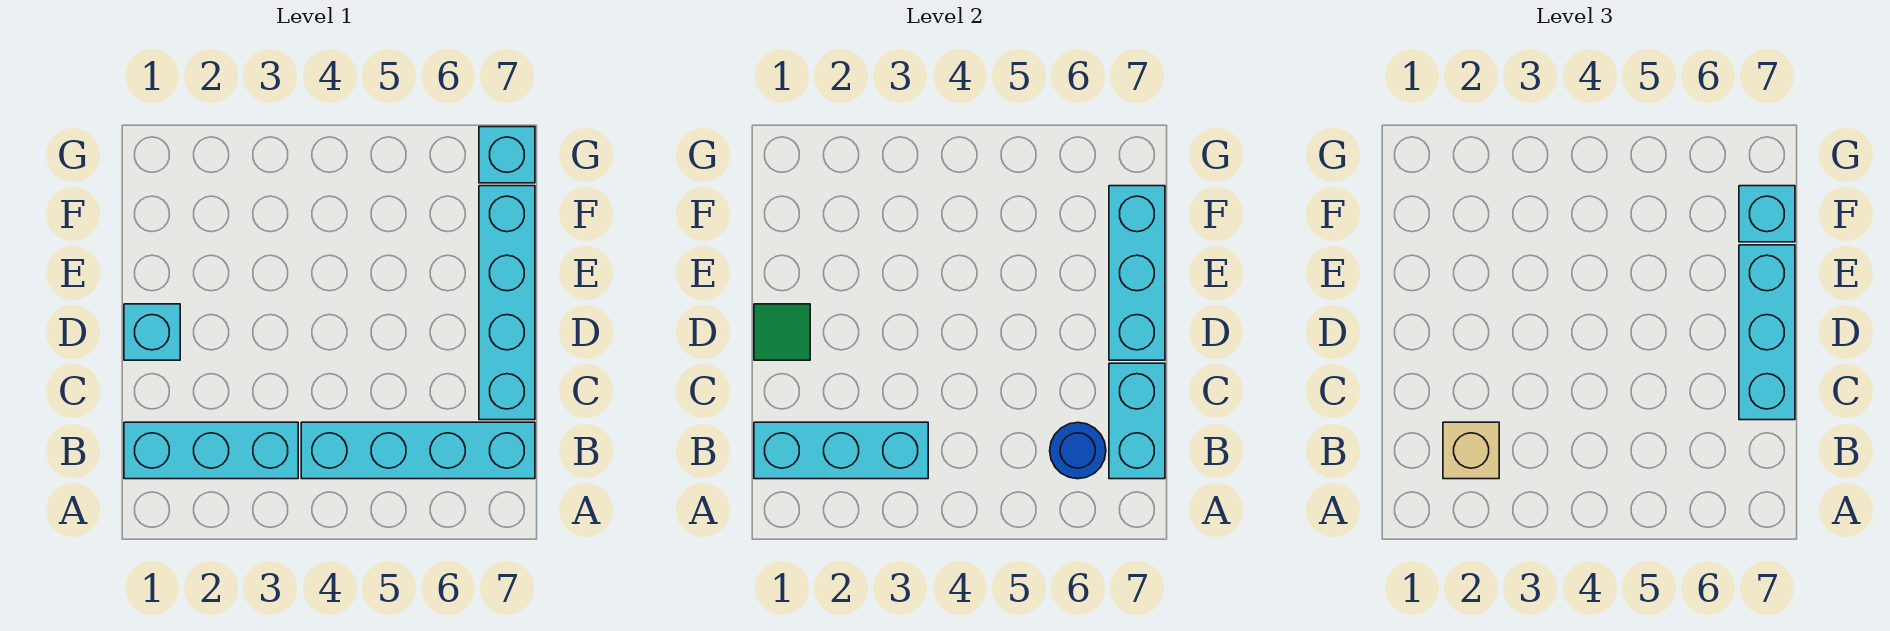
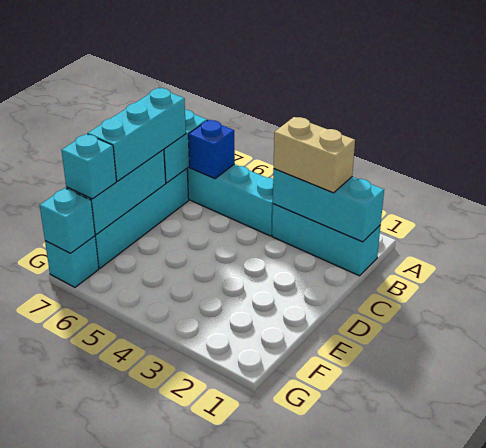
tan 1x1 brick [1443,422,1499,479] -> tan 1x2 brick [274,117,355,193]
blue 1x1 round brick [1050,422,1106,479] -> blue 1x1 brick [188,120,235,179]
cyan 1x1 brick [124,304,180,360] -> cyan 1x1 brick moved to [40,188,95,253]
green 1x1 tile [754,304,810,360] -> none

